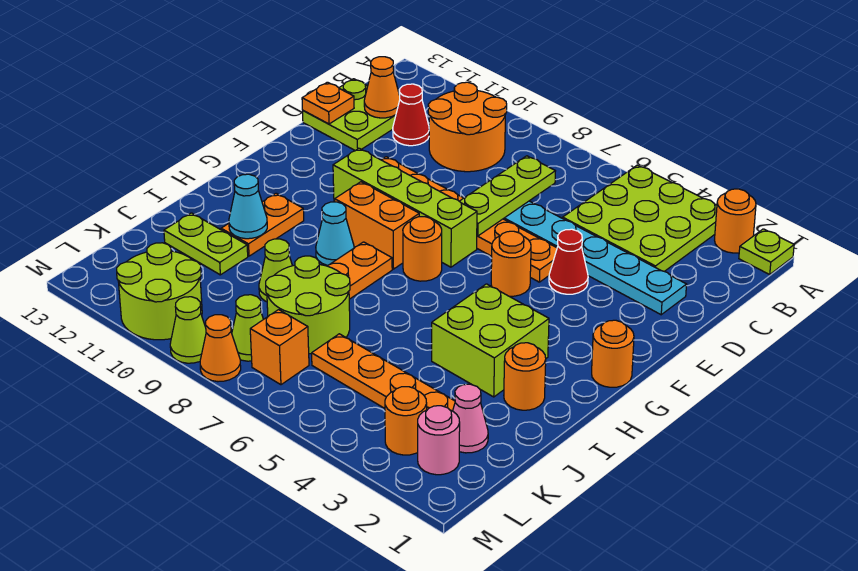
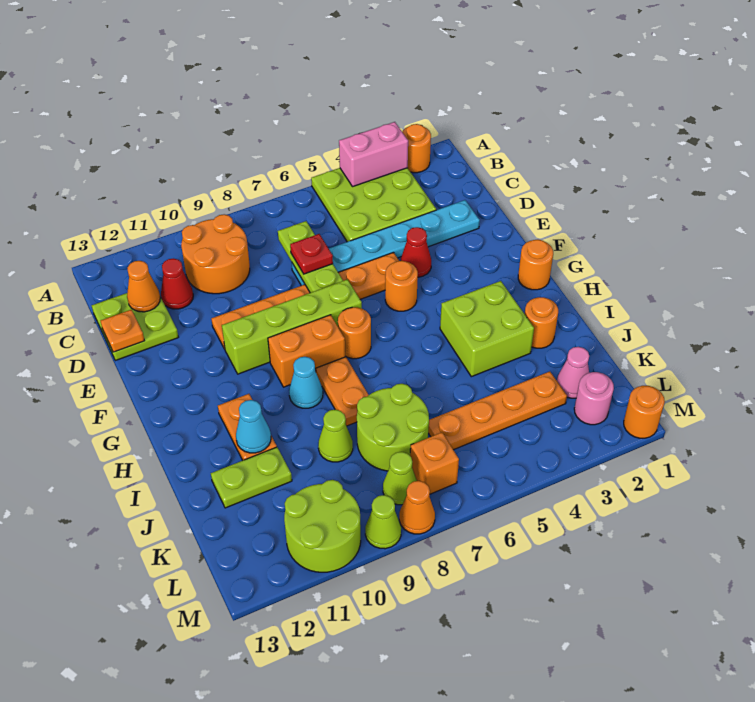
lime 1x1 plate [739,229,794,274] -> none
none -> pink 1x2 brick [339,122,408,187]
none -> red 1x1 plate [290,234,333,274]
orange 1x1 round brick [385,387,427,455] -> orange 1x1 round brick moved to [624,386,665,438]

